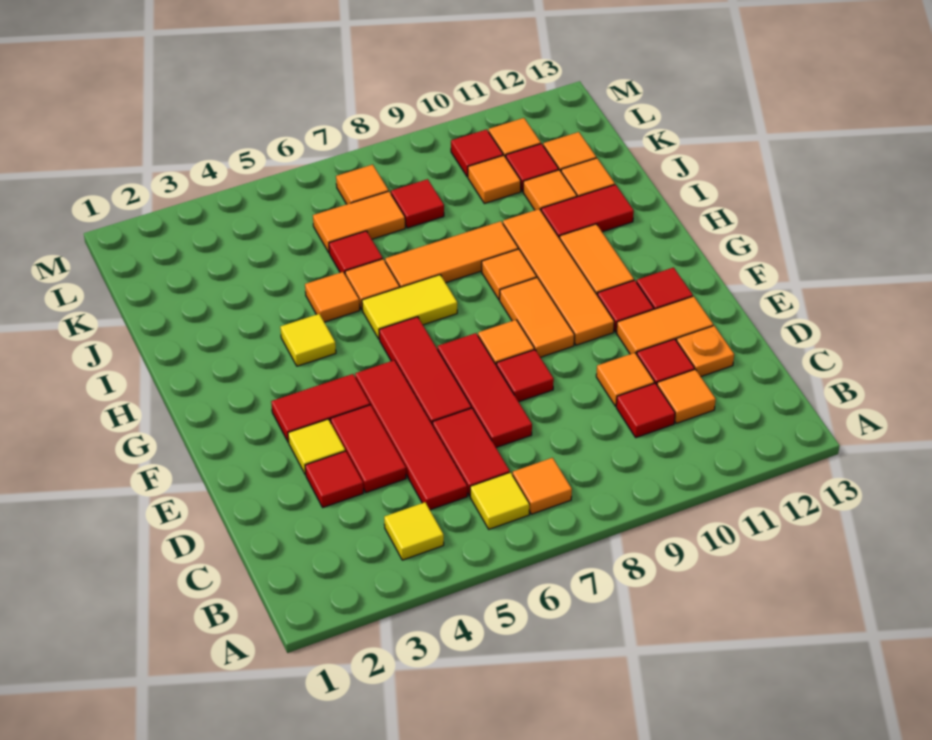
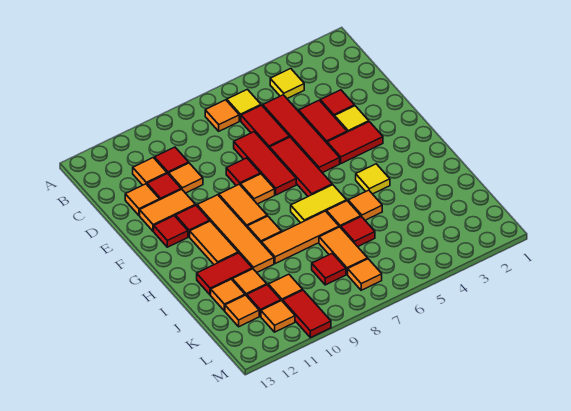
orange 1x1 plate [677,326,734,377] -> orange 1x1 tile [125,184,160,215]
orange 1x2 tile [313,191,405,252] -> orange 1x2 tile turned to [319,227,368,274]
red 1x1 tile [451,129,503,177] -> red 1x2 tile [283,290,331,338]

